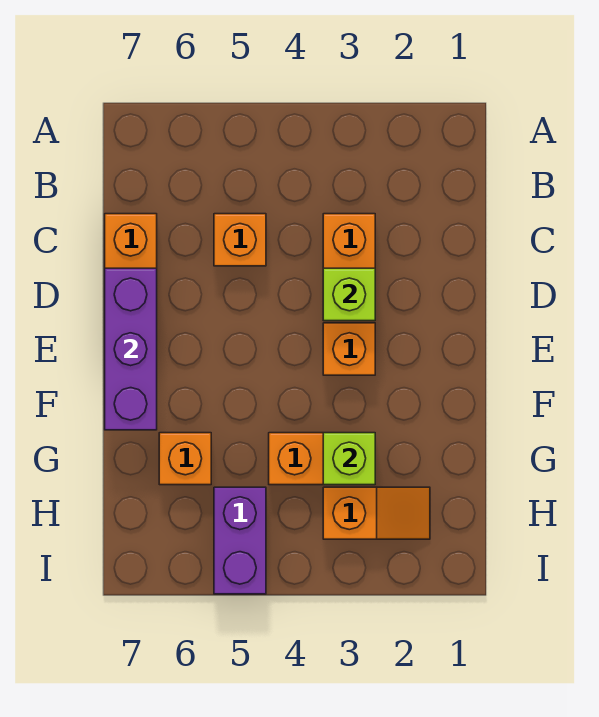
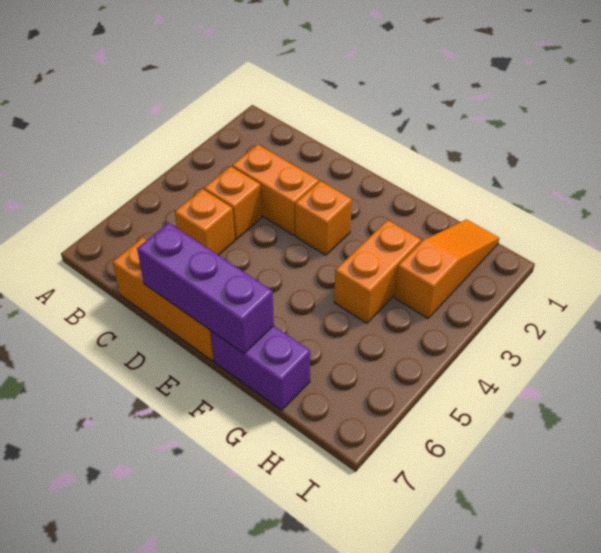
lime 1x1 brick [323,268,375,321] -> none
lime 1x1 brick [323,433,375,485] -> none
orange 1x1 brick [159,433,211,485] -> orange 1x1 brick moved to [204,166,262,239]
orange 1x2 slope [323,487,430,539] -> orange 1x3 slope [395,219,499,318]
purple 1x2 brick [214,487,266,594] -> purple 1x2 brick moved to [211,326,310,410]

